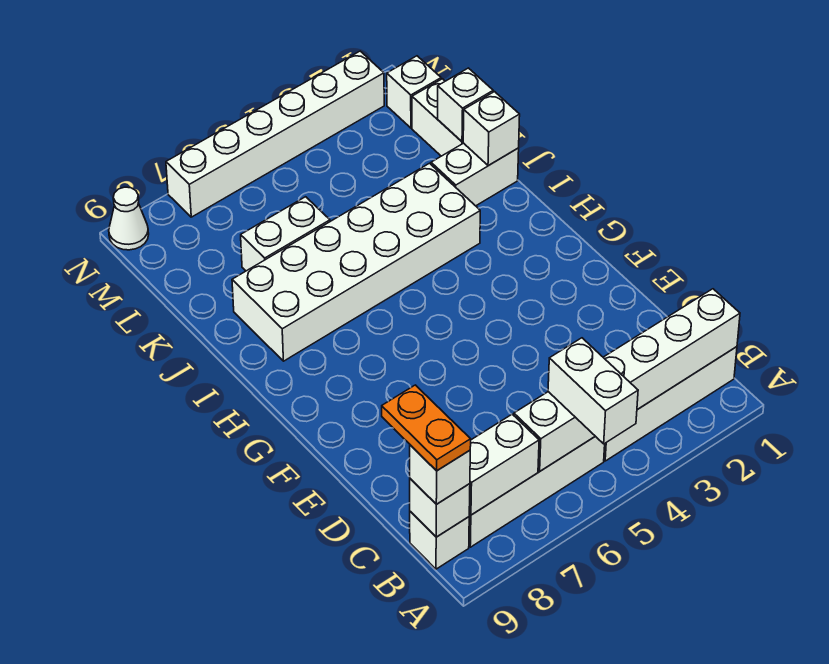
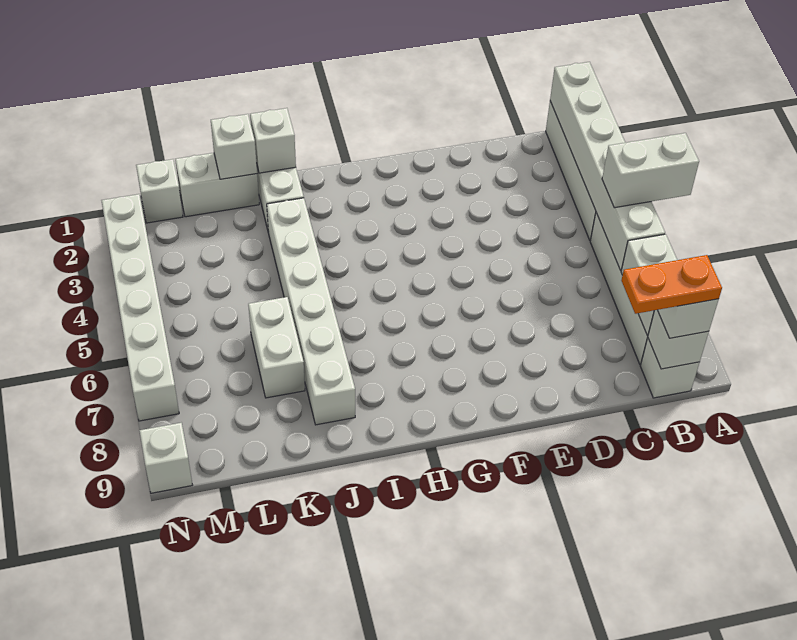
white 2x6 brick [232,163,480,361] -> white 1x6 brick [267,198,355,425]
white 1x1 cone [109,187,149,250] -> white 1x1 brick [139,423,192,493]

